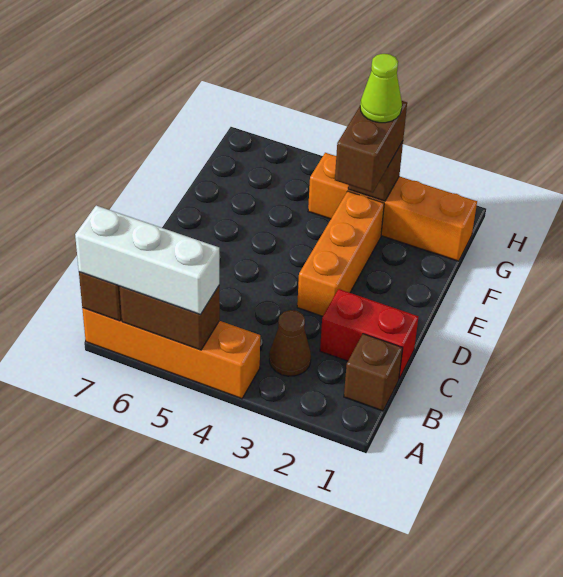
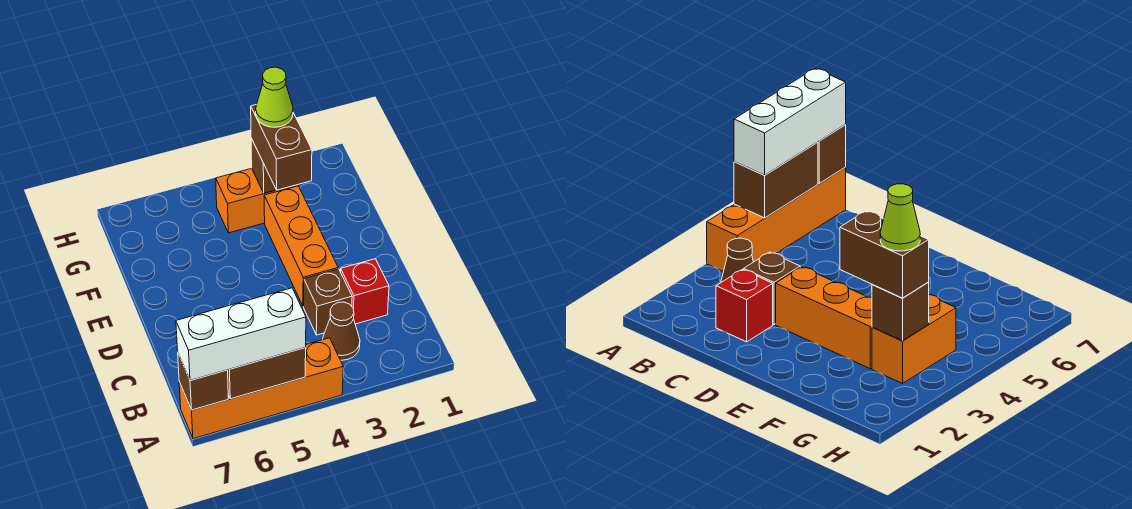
brown 1x1 brick [344,334,403,411] -> brown 1x1 brick moved to [304,269,352,335]
red 1x2 brick [320,289,418,379] -> red 1x1 brick [341,259,389,324]
orange 1x4 brick [308,153,477,261] -> orange 1x2 brick [216,168,298,233]

